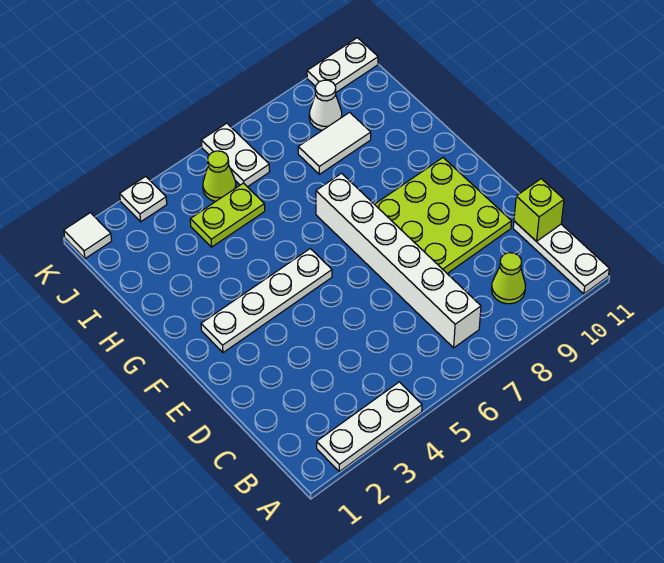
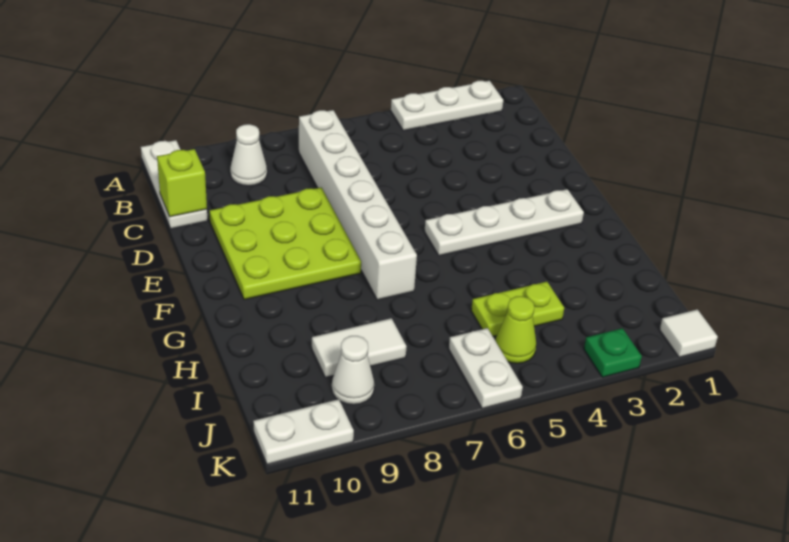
lime 1x1 cone [492,253,525,304] -> white 1x1 cone [230,124,267,186]
white 1x1 plate [120,176,167,222] -> green 1x1 plate [584,328,642,377]

